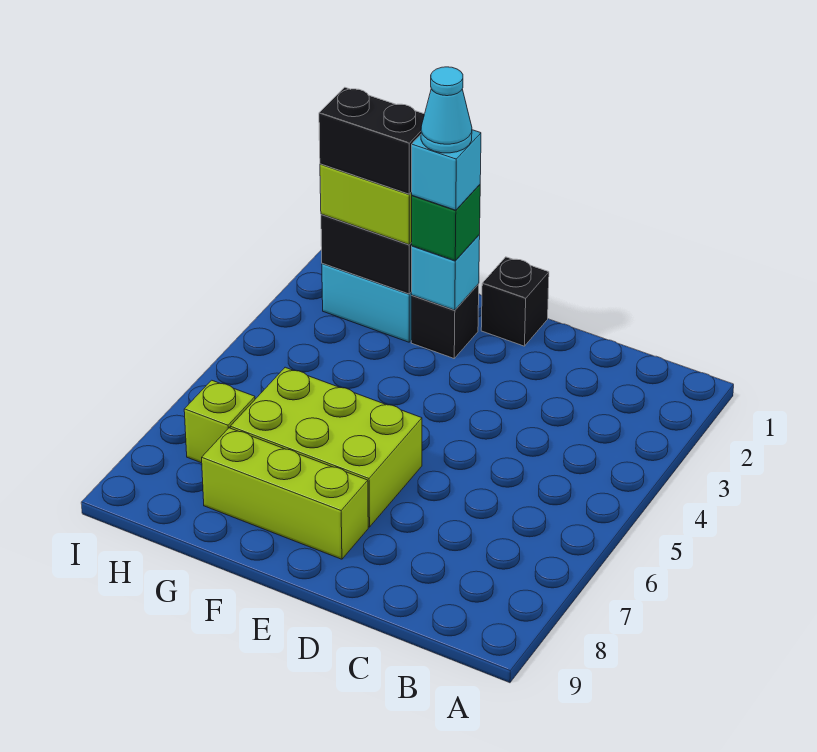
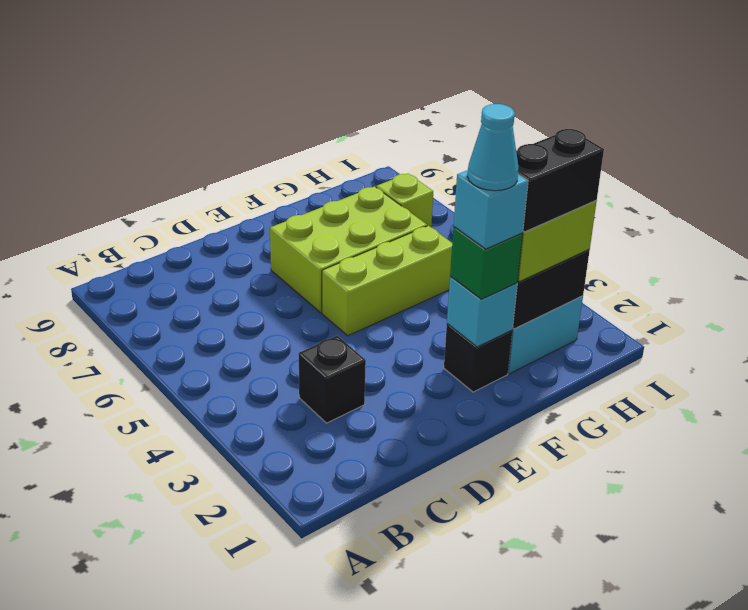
black 1x1 brick [481,257,549,346] -> black 1x1 brick moved to [299,336,366,423]
lime 1x3 brick [202,428,368,559] -> lime 1x3 brick moved to [322,226,452,336]

